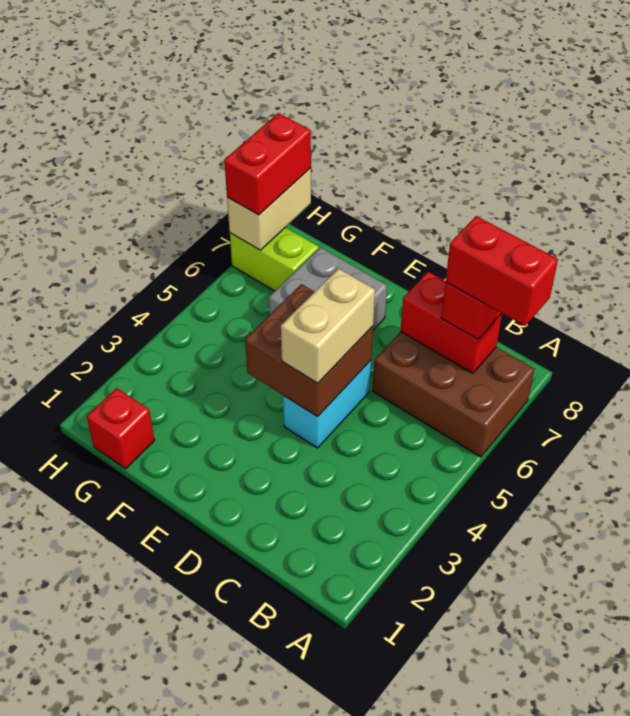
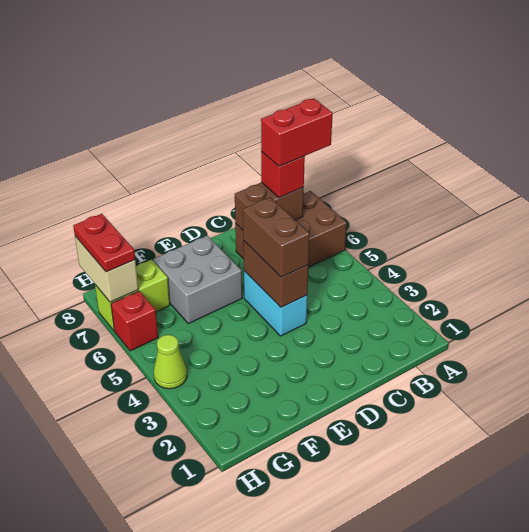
red 1x2 brick [400,272,502,373] -> brown 1x2 brick [235,182,304,230]
brown 2x2 brick [245,284,373,417] -> brown 1x2 brick [243,241,308,307]
tan 1x2 brick [281,269,375,383] -> brown 1x2 brick [243,197,310,277]
red 1x1 brick [87,388,155,469] -> red 1x1 brick moved to [111,291,158,351]
none -> lime 1x1 cone [154,335,187,389]
red 1x2 brick [224,113,311,215] -> red 1x2 plate [73,214,135,272]

